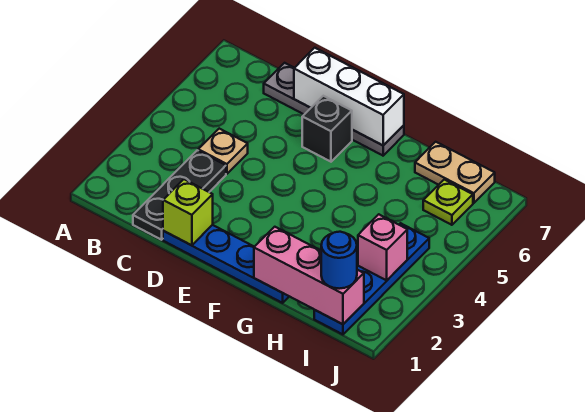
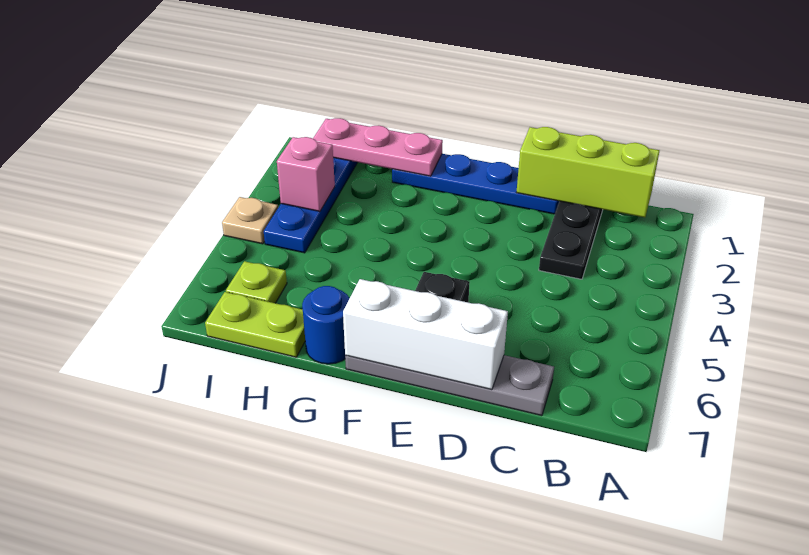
tan 1x1 plate [198,129,248,174] -> tan 1x1 plate moved to [222,197,278,244]
lime 1x1 brick [163,179,213,245] -> lime 1x3 brick [516,127,659,217]
pink 1x3 brick [254,227,364,324] -> pink 1x3 plate [313,118,443,176]
tan 1x2 plate [415,142,495,203] -> lime 1x2 plate [205,292,305,357]
blue 1x1 round brick [321,232,357,289] -> blue 1x1 round brick moved to [302,286,350,364]

